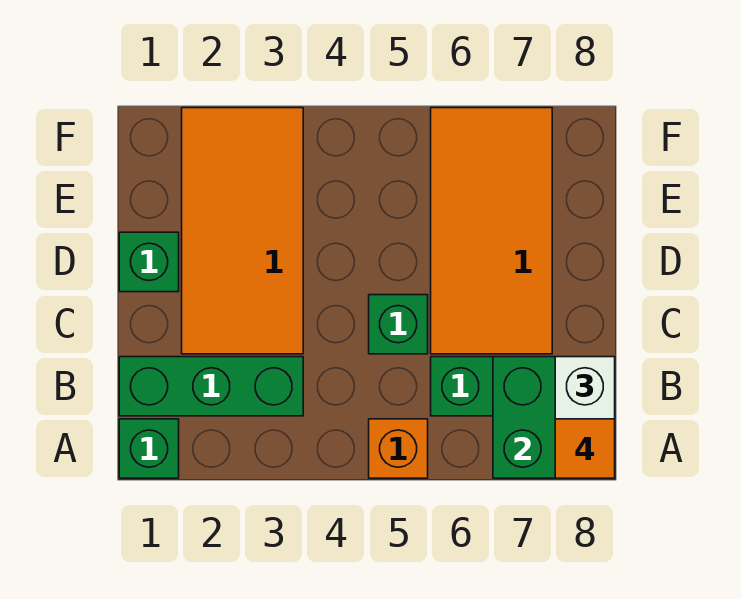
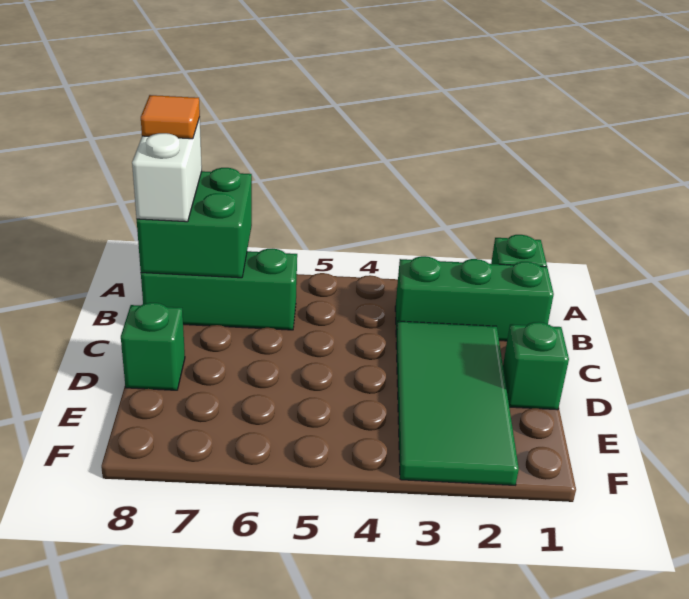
orange 1x1 brick [369,419,428,478] -> none
orange 2x4 tile [182,108,303,354] -> green 2x4 tile [396,321,519,485]
green 1x1 brick [369,295,428,354] -> green 1x1 brick moved to [121,303,185,390]
orange 2x4 tile [431,108,552,354] -> none

